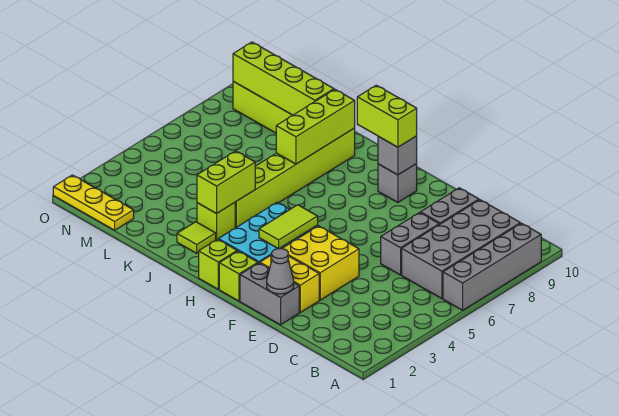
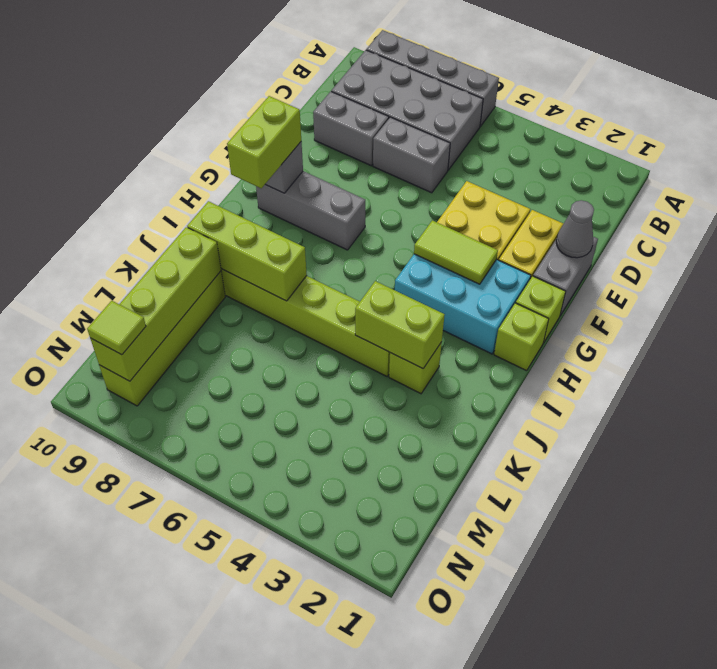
grey 1x1 brick [378,164,417,202] -> grey 1x3 brick [256,171,365,250]
lime 1x1 tile [177,222,216,253] -> lime 1x1 tile moved to [87,301,146,355]
yellow 1x3 plate [53,175,134,230] -> none

